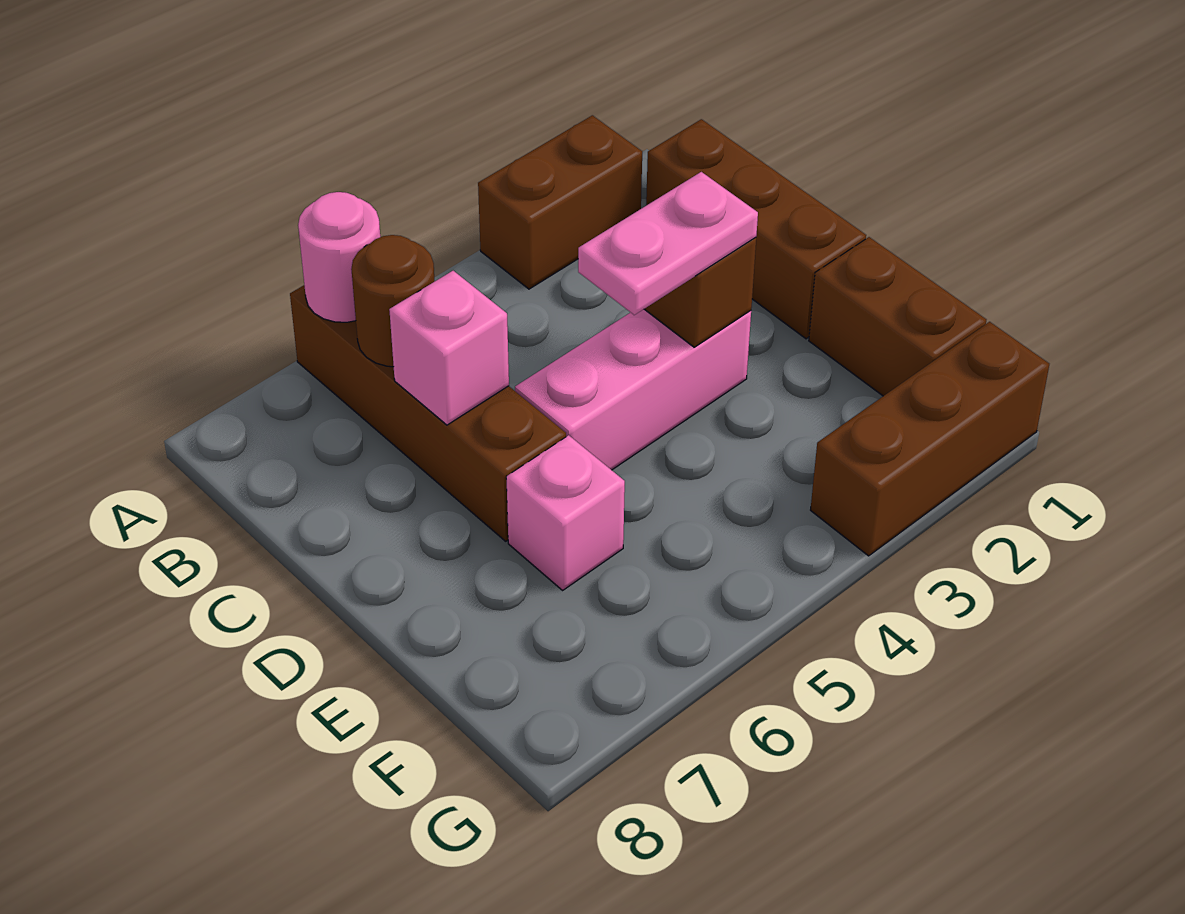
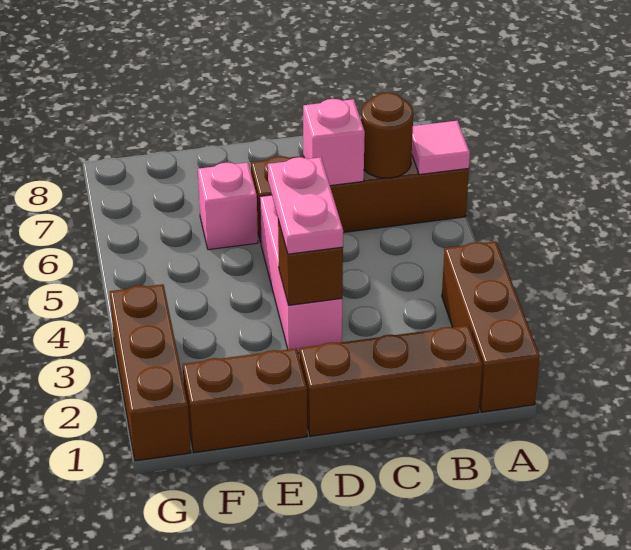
brown 1x2 brick [478,115,642,289] -> brown 1x3 brick [442,241,540,412]
pink 1x1 round brick [298,192,380,322] -> pink 1x1 tile [412,121,470,175]

